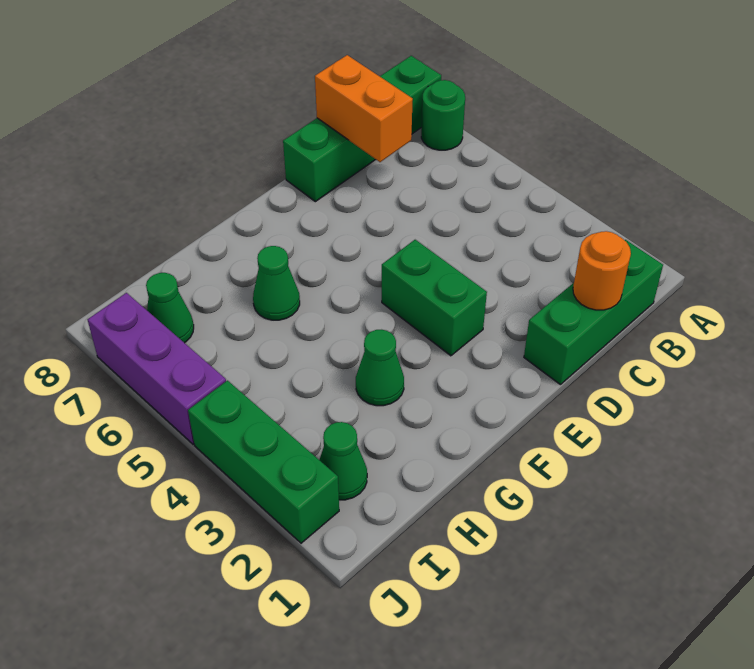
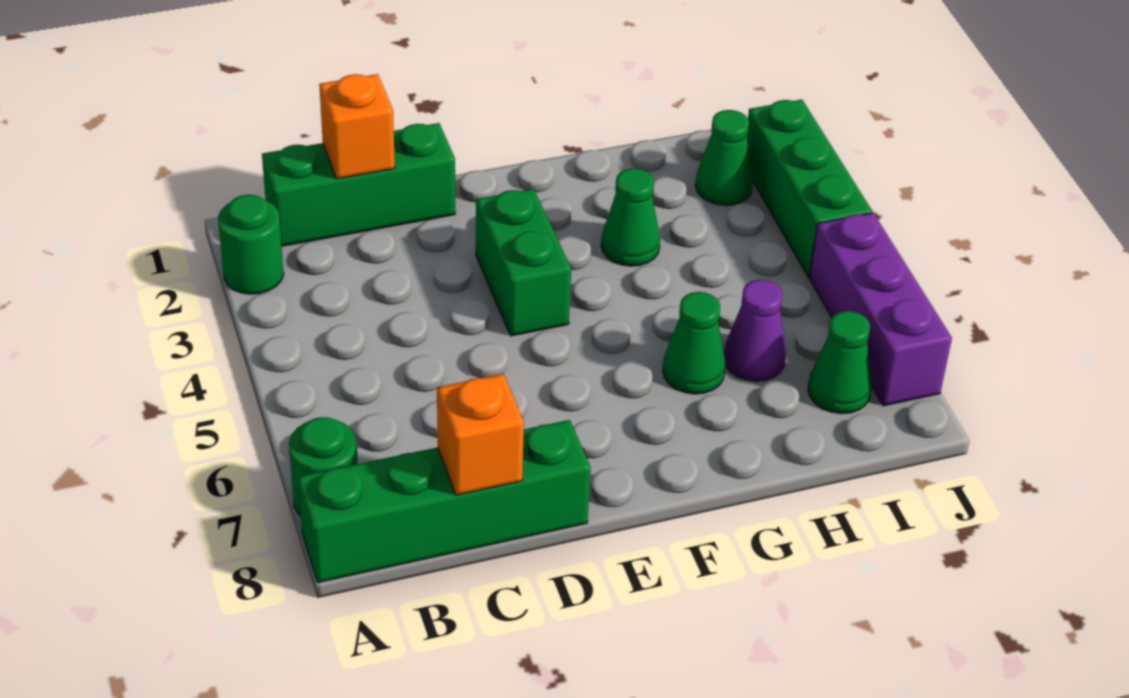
none -> green 1x1 round brick [218,195,284,294]
orange 1x1 round brick [573,231,631,310] -> orange 1x1 brick [319,74,395,179]
orange 1x2 brick [315,55,413,162] -> orange 1x1 brick [437,374,524,495]
none -> purple 1x1 cone [724,280,786,381]

